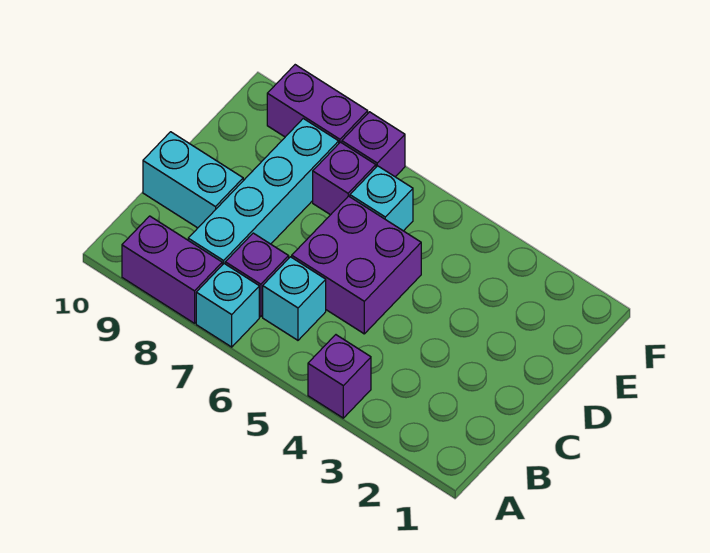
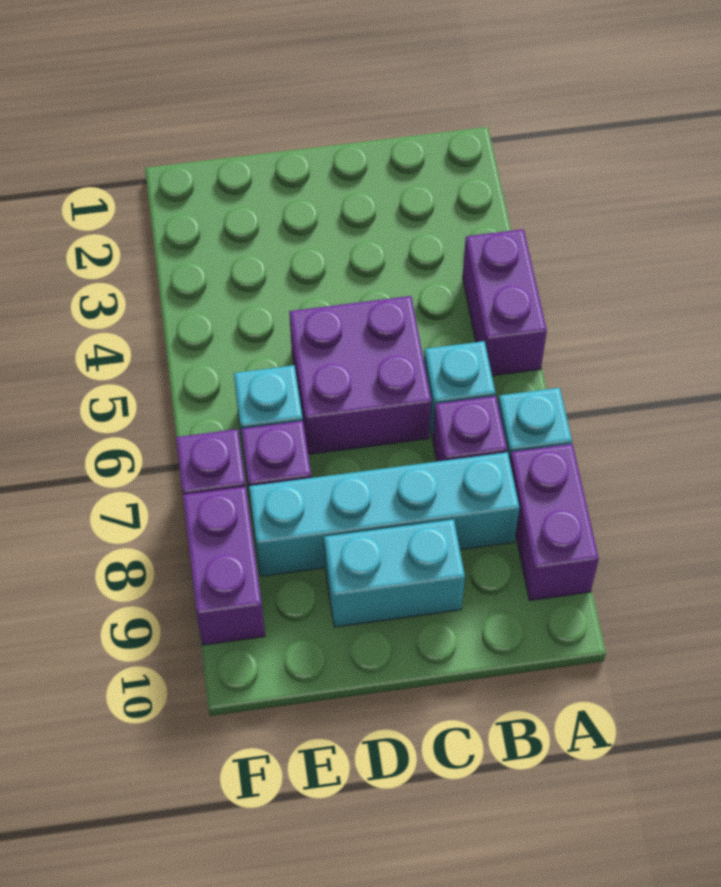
purple 1x1 brick [308,335,371,418] -> purple 1x2 brick [463,229,547,376]
cyan 1x2 brick [143,132,243,228] -> cyan 1x2 brick turned to [324,519,465,627]

